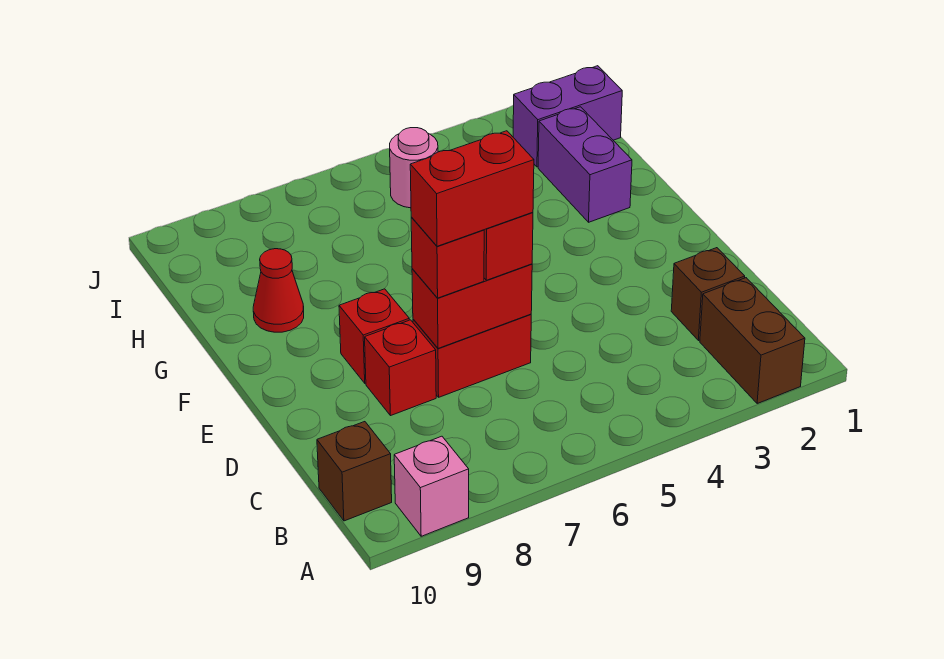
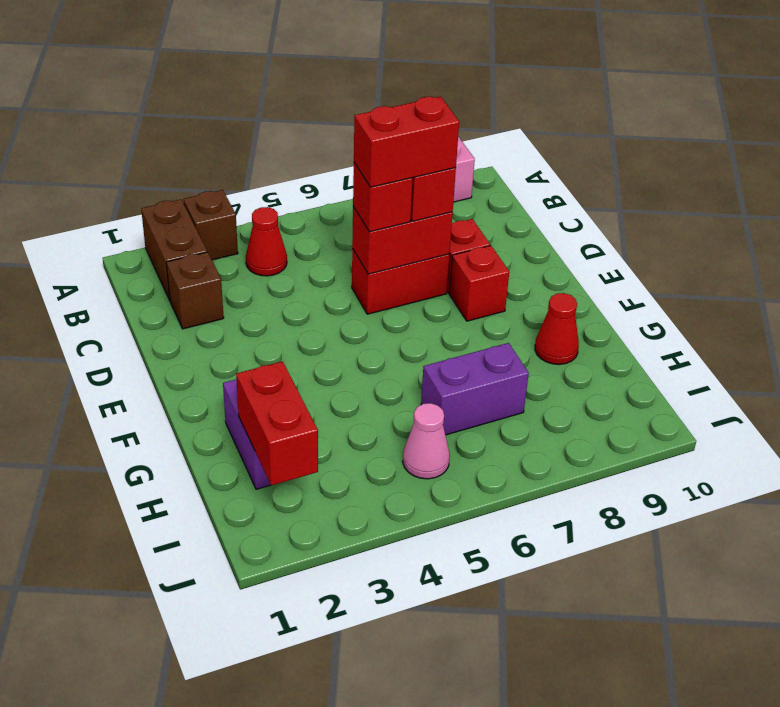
none -> red 1x1 cone [246,207,287,276]
brown 1x1 brick [317,422,392,521] -> brown 1x1 brick moved to [183,190,238,260]
none -> red 1x2 brick [236,361,318,485]
purple 1x2 brick [513,66,622,167] -> purple 1x2 brick moved to [421,343,529,435]
pink 1x1 round brick [390,128,438,208] -> pink 1x1 cone [403,403,450,479]

